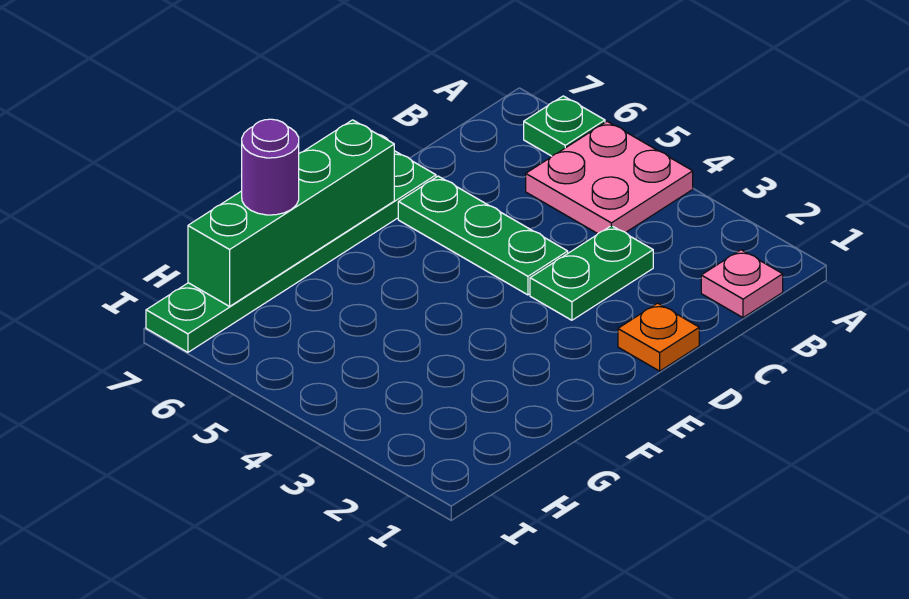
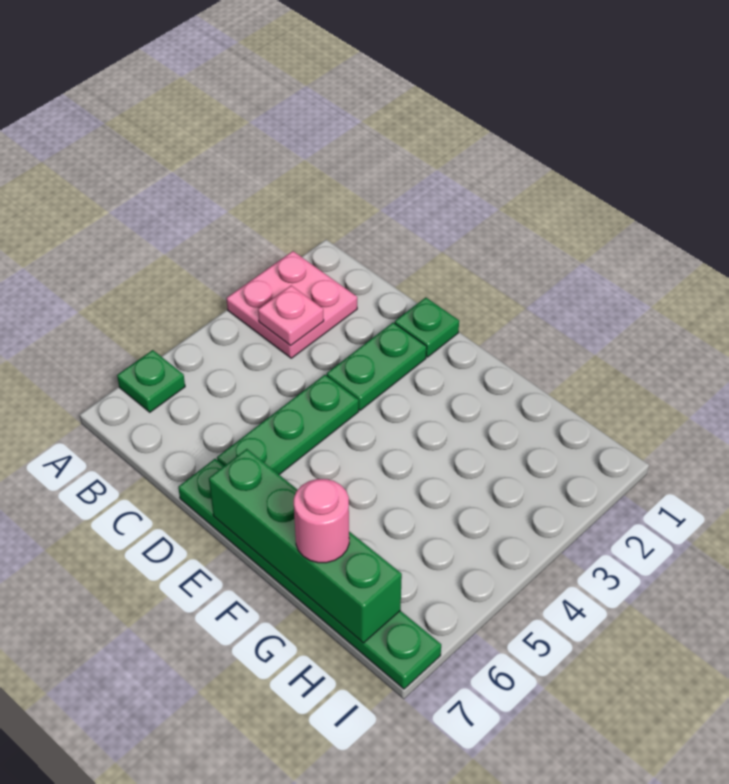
pink 2x2 plate [526,121,693,234] -> pink 2x2 plate moved to [226,251,357,358]
pink 1x1 plate [701,250,783,318] -> pink 1x1 plate moved to [258,286,324,346]
green 1x2 plate [530,226,653,320] -> green 1x2 plate turned to [327,323,427,410]
orange 1x1 plate [618,303,699,371] -> green 1x1 plate [395,297,459,357]
purple 1x1 round brick [242,119,299,215] -> pink 1x1 round brick [294,479,349,563]

